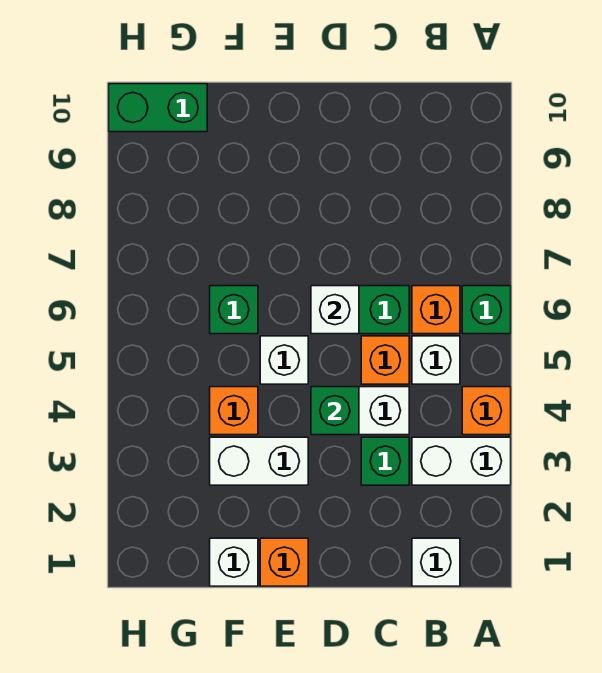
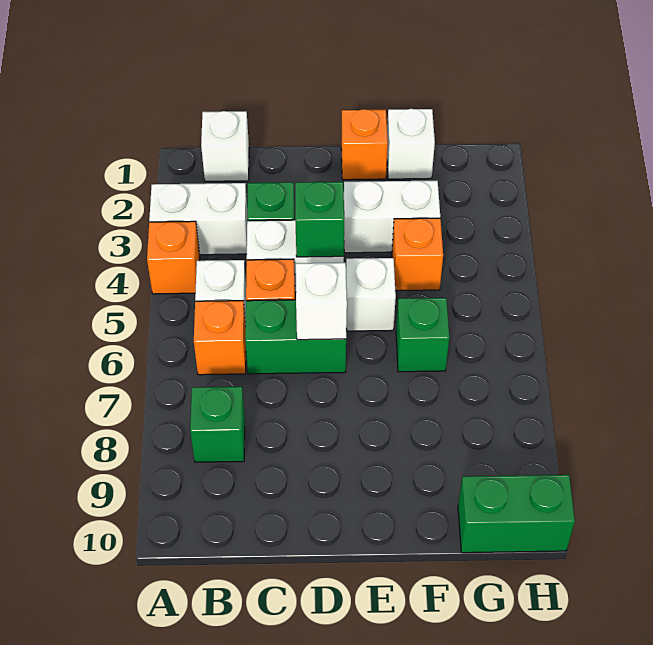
green 1x1 brick [462,286,511,334] -> green 1x1 brick moved to [190,387,245,462]

